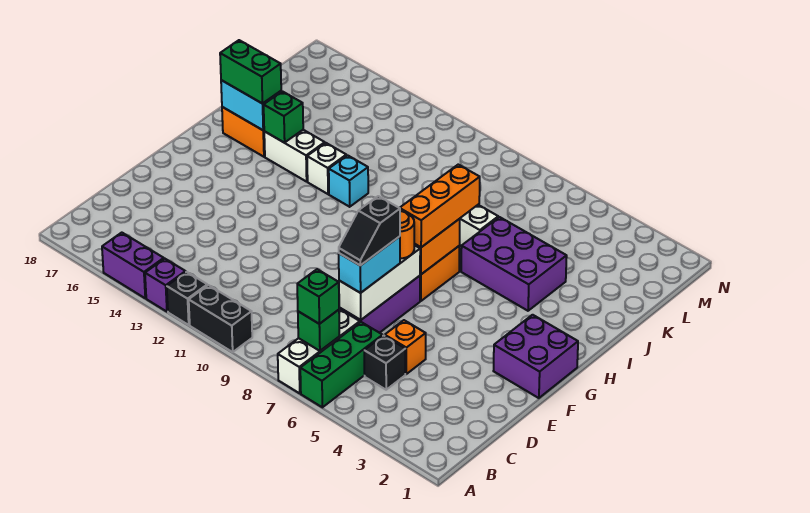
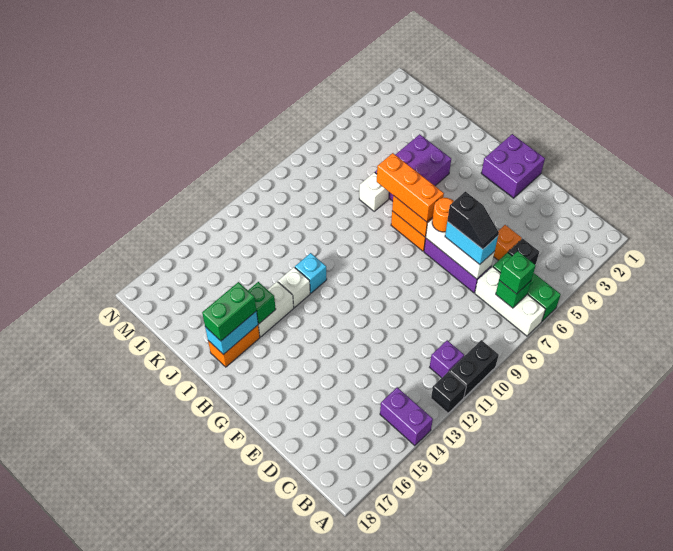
purple 1x1 brick [145,259,186,312] -> purple 1x1 brick moved to [430,340,464,378]
purple 1x2 brick [102,233,164,298] -> purple 1x2 brick turned to [380,387,433,446]

